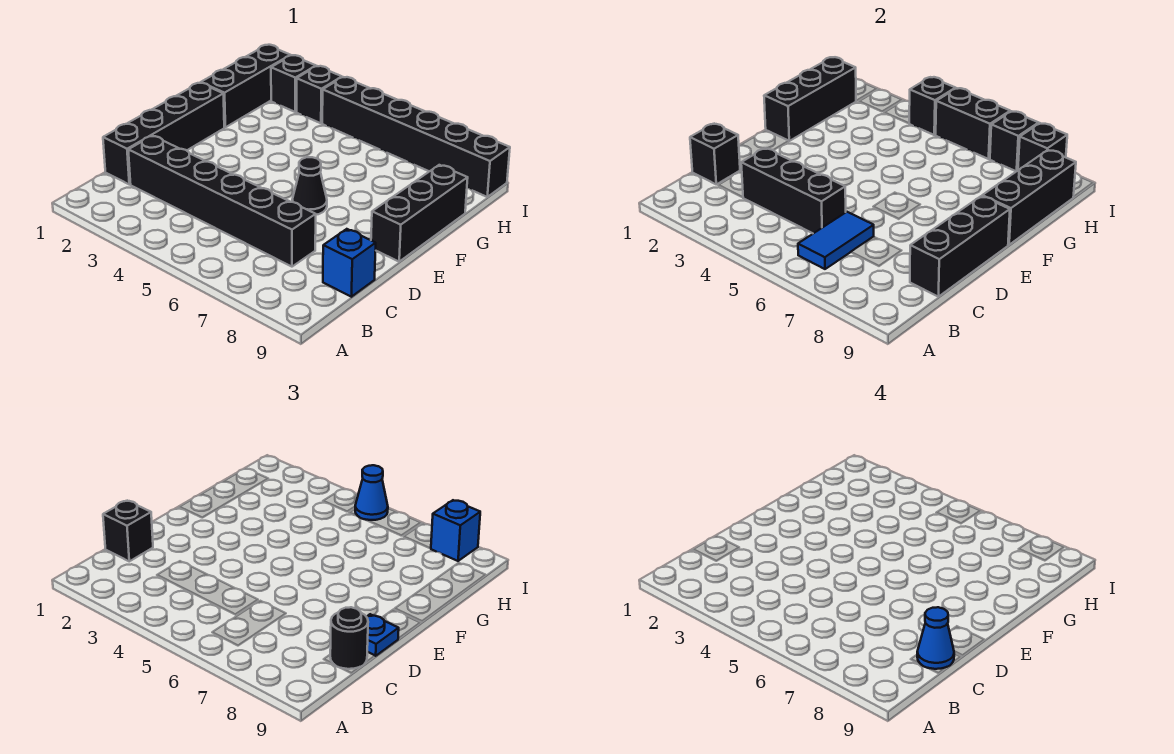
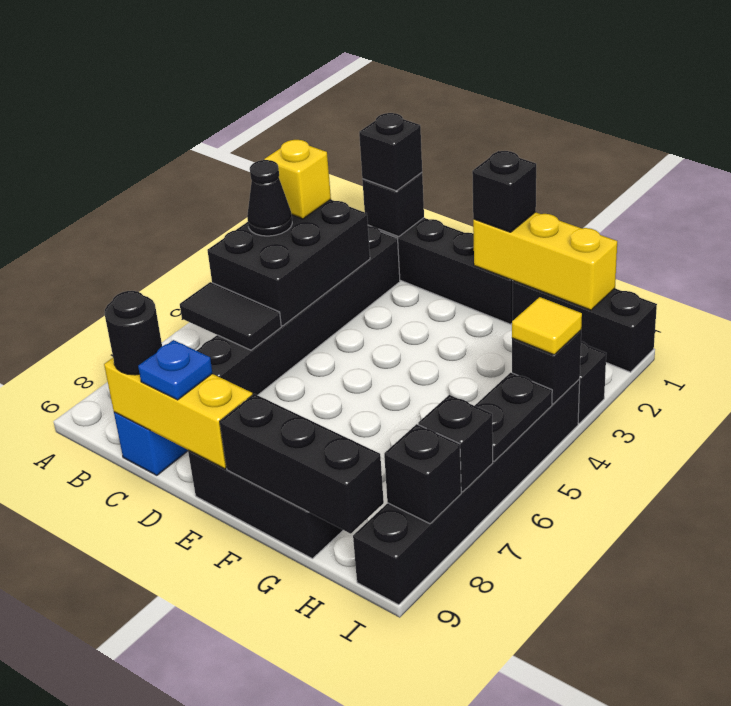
none -> yellow 1x1 brick [264,140,331,219]
blue 1x2 tile [798,212,874,269] -> black 1x2 tile [180,282,281,350]
black 1x3 brick [741,148,846,233] -> black 2x3 brick [207,200,370,326]
black 1x3 brick [910,196,1010,297] -> yellow 1x3 brick [104,358,253,469]
blue 1x1 cone [917,607,954,669] -> none
black 1x1 cone [292,157,327,215] -> black 1x1 cone moved to [247,160,292,236]
black 1x3 brick [764,57,856,141] -> yellow 1x3 brick [473,212,617,310]
black 1x1 brick [271,55,316,112] -> black 1x1 brick moved to [472,151,536,232]
none -> yellow 1x1 tile [512,297,582,355]
black 1x2 brick [936,88,1010,159] -> black 1x2 plate [475,373,552,461]
blue 1x1 cone [355,465,388,520] -> none
blue 1x1 brick [431,500,480,561] -> none

